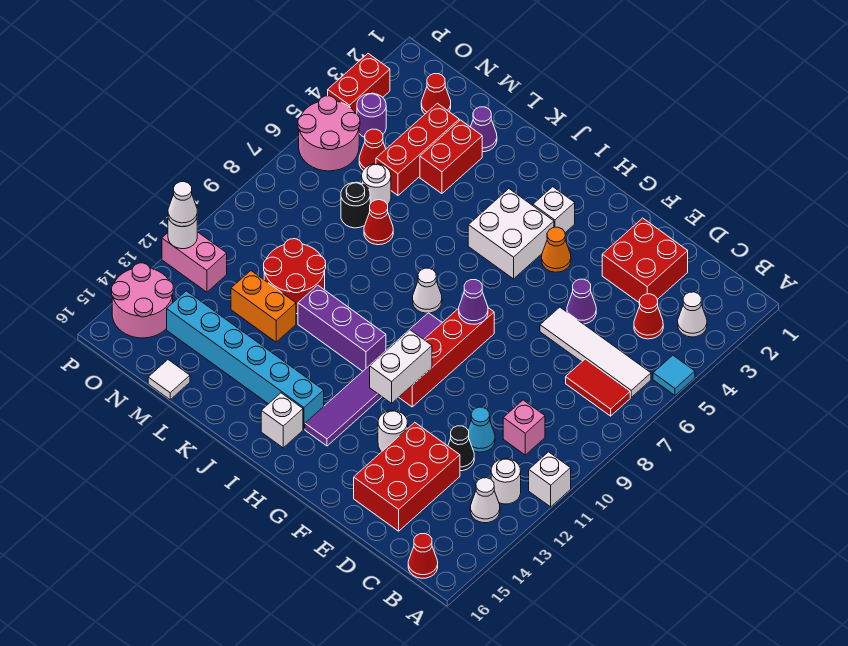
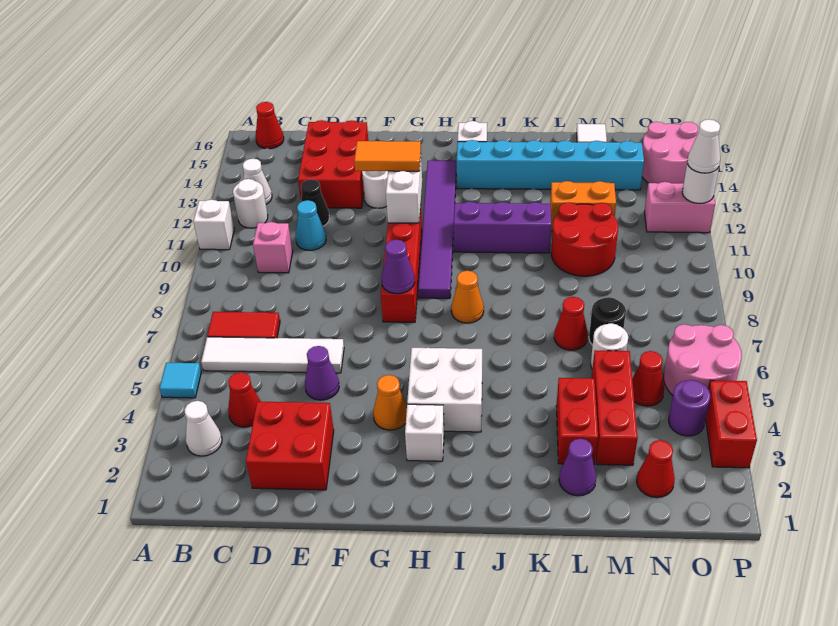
none -> orange 1x2 tile [354,141,421,171]
white 1x1 cone [412,268,442,313] -> orange 1x1 cone [451,271,484,323]

